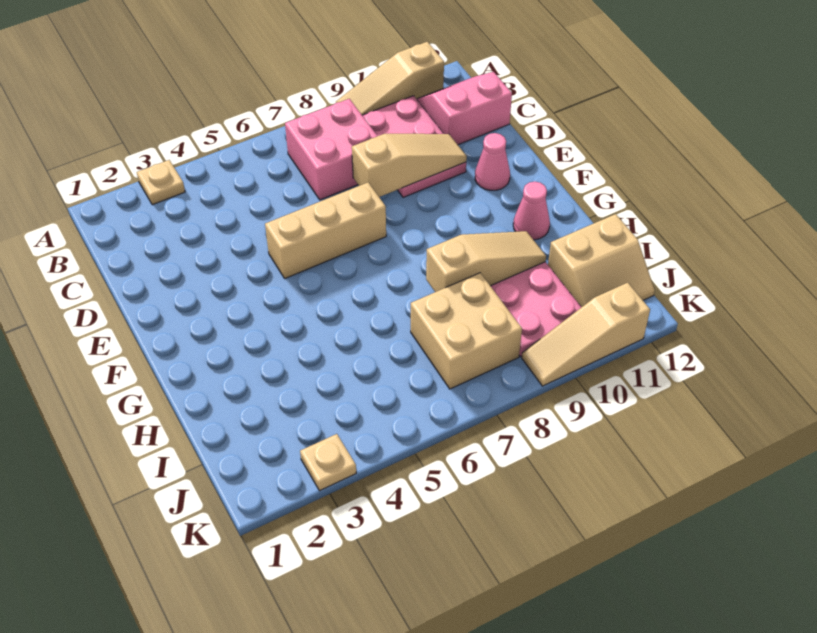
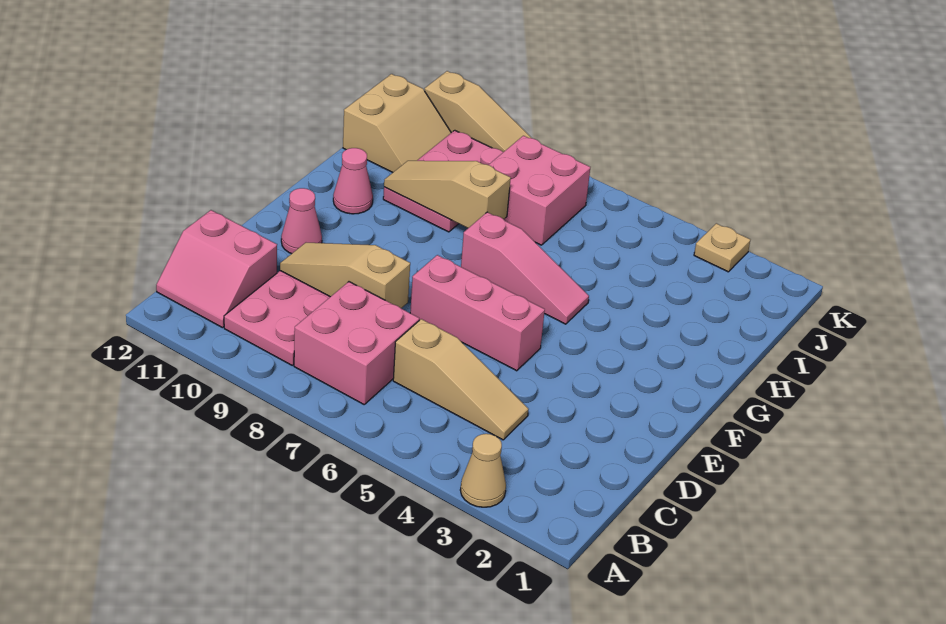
tan 1x1 plate [137,160,185,205] -> tan 1x1 cone [460,434,506,507]
tan 1x3 slope [336,42,444,115] -> tan 1x3 slope moved to [393,319,529,440]
tan 1x3 brick [265,183,386,278] -> pink 1x3 brick [410,255,545,371]
none -> pink 1x3 slope [461,212,589,324]
tan 2x2 brick [411,273,522,389] -> pink 2x2 brick [489,136,590,245]
tan 2x2 slope [548,214,655,307] -> tan 2x2 slope turned to [343,74,451,172]

